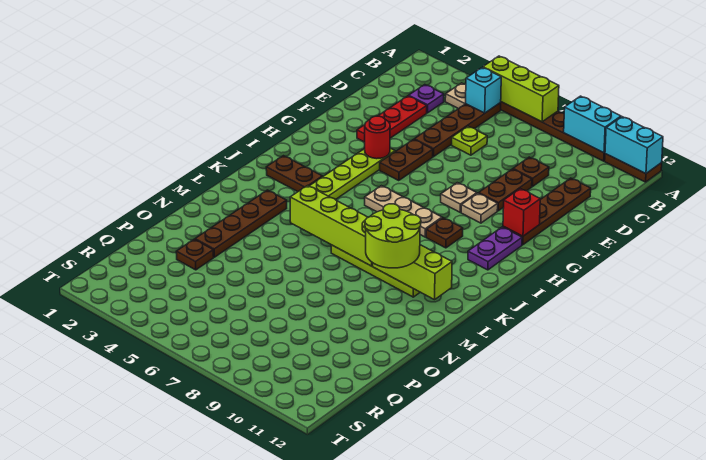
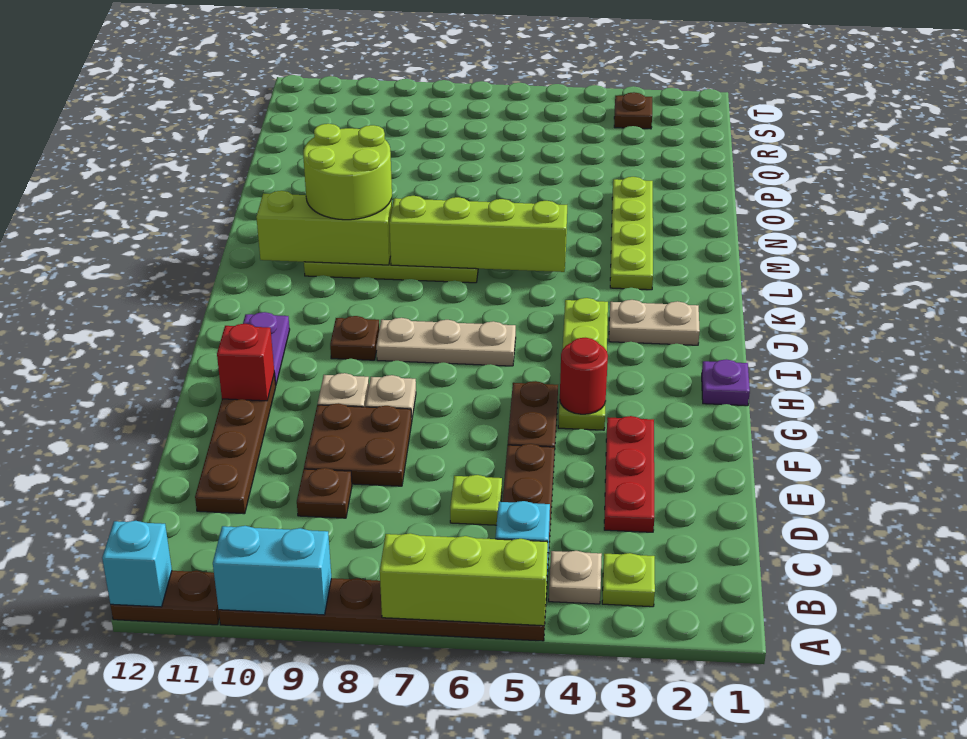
cyan 1x2 brick [605,117,663,174] -> cyan 1x1 brick [102,521,172,607]
none -> lime 1x1 plate [602,553,655,607]
purple 1x1 plate [409,85,444,113] -> purple 1x1 plate moved to [702,359,750,406]
brown 1x2 plate [479,169,532,211] -> brown 2x2 plate [304,403,412,486]
brown 1x2 plate [266,156,322,192] -> tan 1x2 plate [609,300,700,345]
brown 1x4 plate [195,190,287,257] -> lime 1x4 plate [610,177,653,290]
brown 1x1 plate [176,239,214,270] -> brown 1x1 plate moved to [614,92,652,129]

